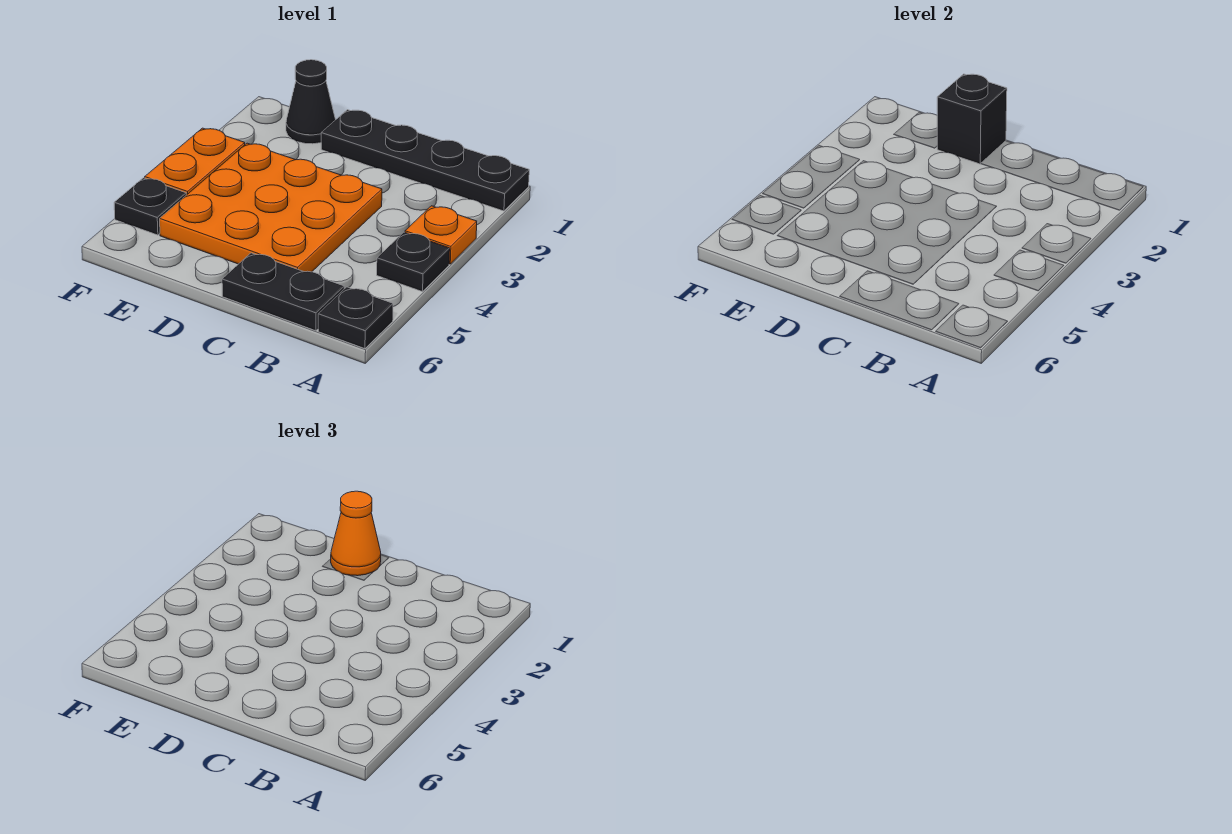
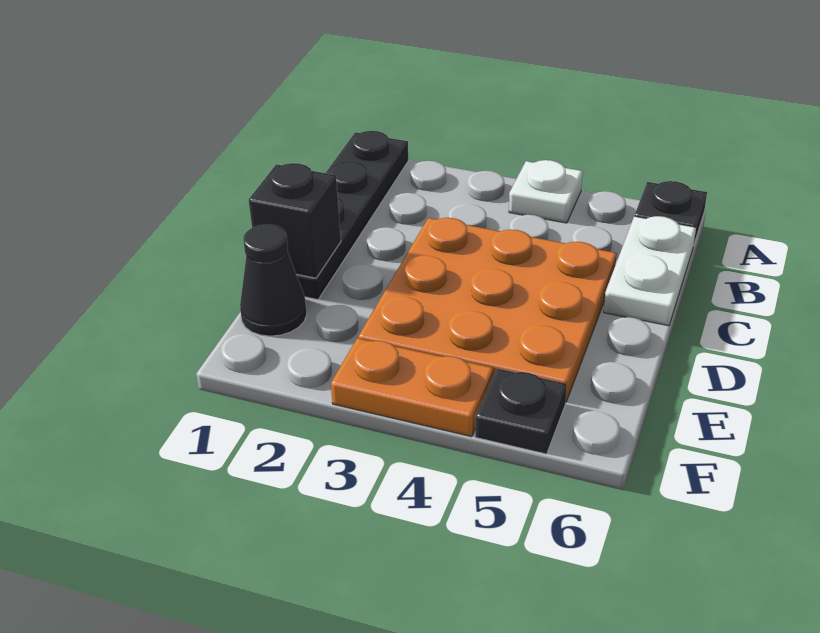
orange 1x1 plate [405,206,477,264] -> none
black 1x1 plate [377,232,450,292] -> white 1x1 plate [509,160,583,223]
black 1x2 plate [222,253,344,331] -> white 1x2 plate [604,216,696,326]
orange 1x1 cone [331,491,381,576] -> none

